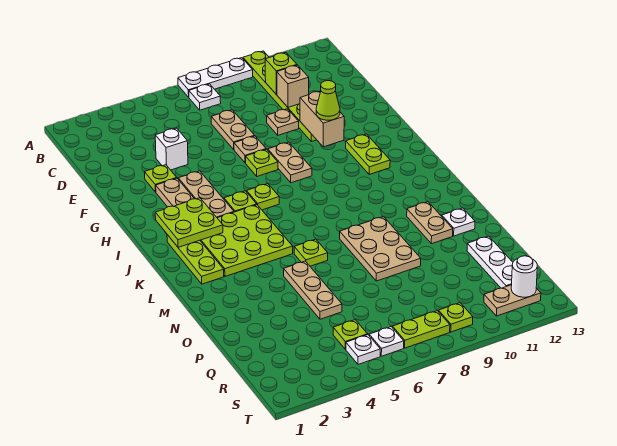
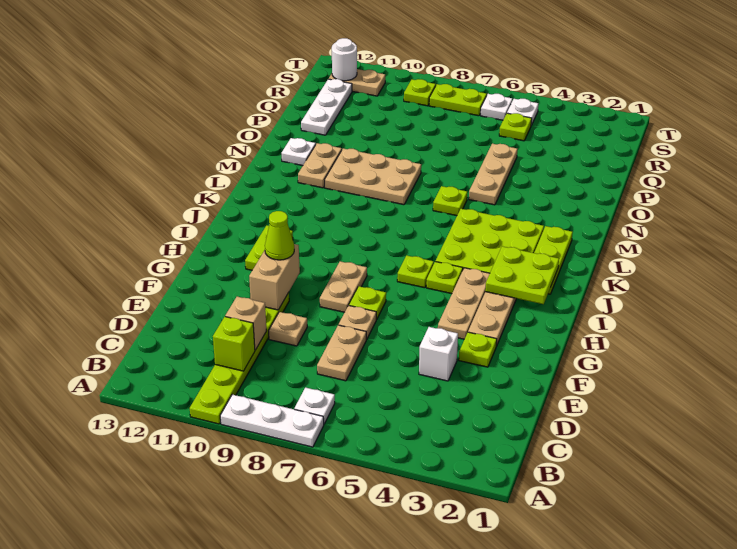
tan 2x3 plate [340,217,421,281] -> tan 2x3 plate turned to [325,148,421,205]

